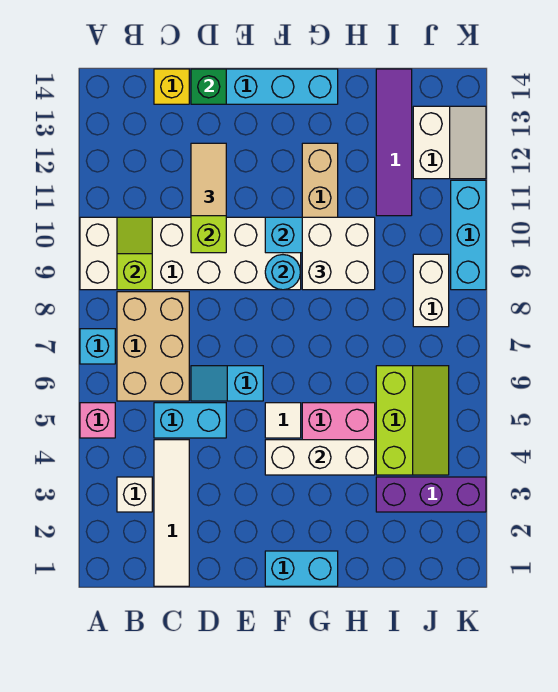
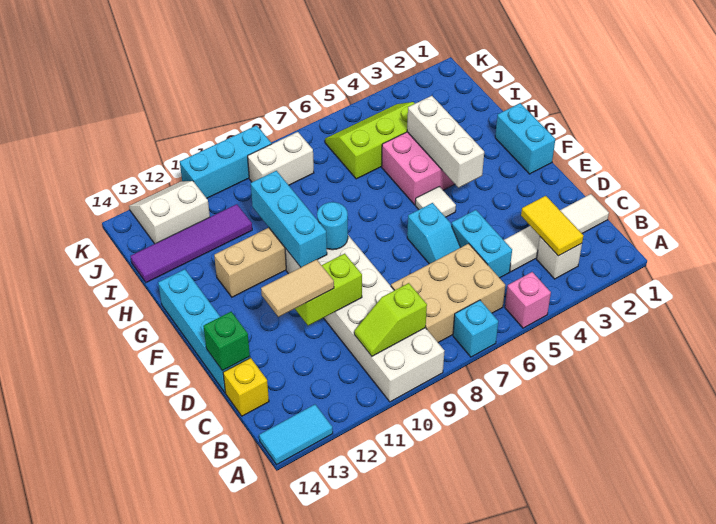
none -> cyan 1x2 tile [259,404,333,465]
none -> yellow 1x2 tile [521,196,583,256]
white 2x2 brick [302,217,375,290] -> none
purple 1x3 brick [376,477,486,512] -> none

